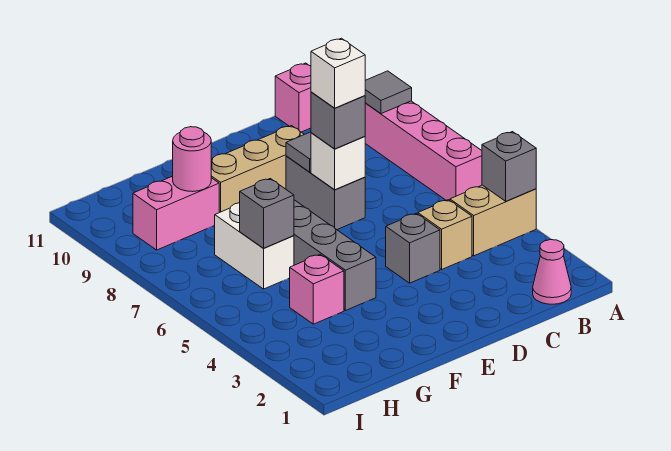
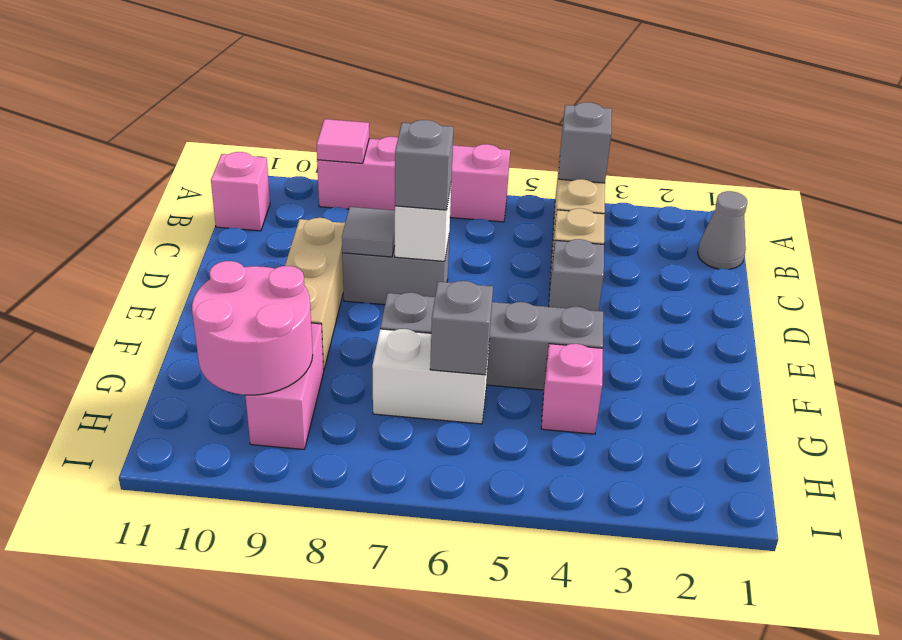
grey 1x1 tile [365,71,412,114] -> pink 1x1 tile [317,119,369,163]
pink 1x1 cone [533,240,571,304] -> grey 1x1 cone [698,191,747,269]
white 1x1 brick [311,38,365,108] -> none
pink 1x1 round brick [173,127,211,192] -> pink 2x2 round brick [192,261,313,395]

